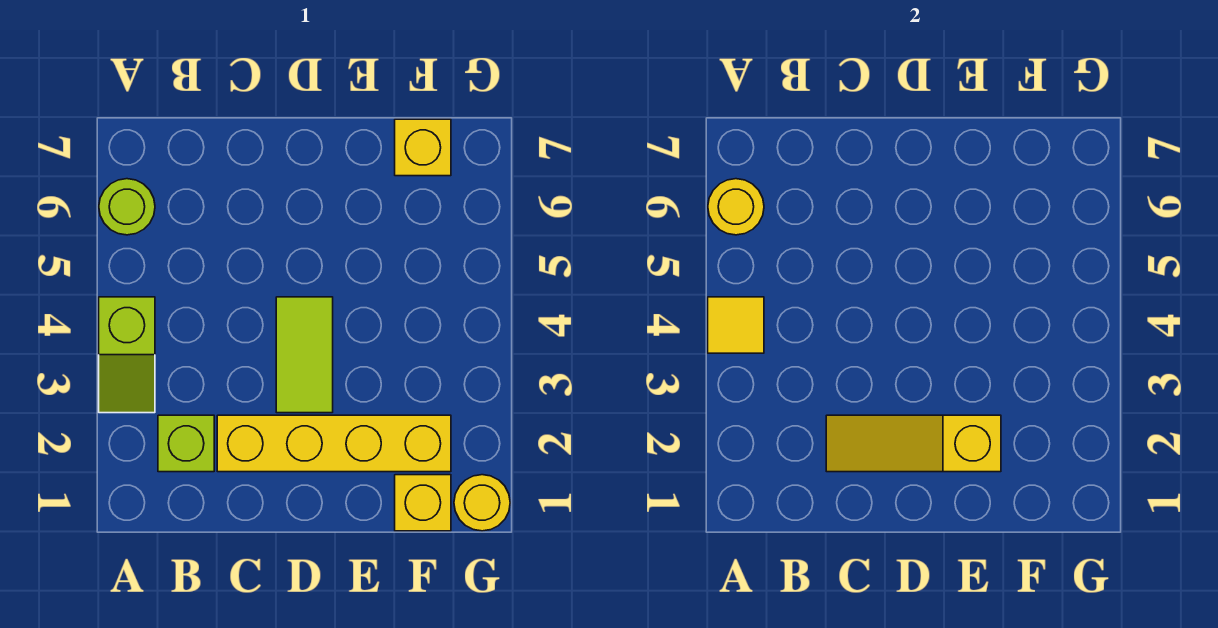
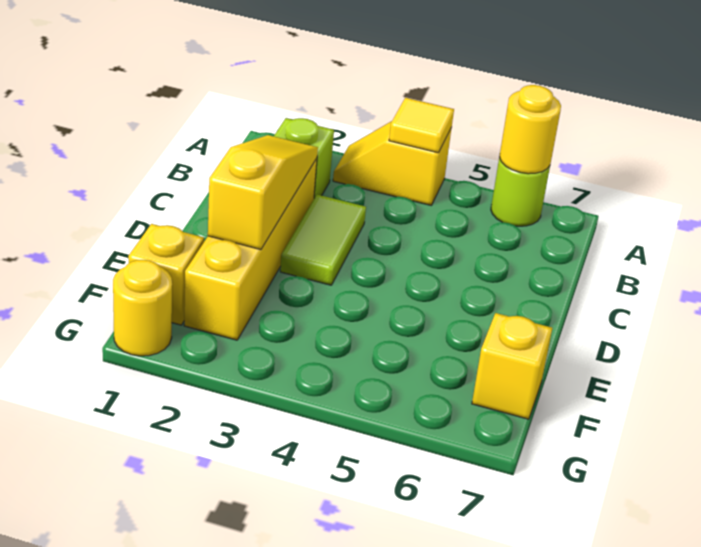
lime 1x2 slope [99,297,155,413] -> yellow 1x2 slope [333,121,452,205]
lime 1x2 tile [276,297,333,413] -> lime 1x2 tile turned to [280,195,366,285]

